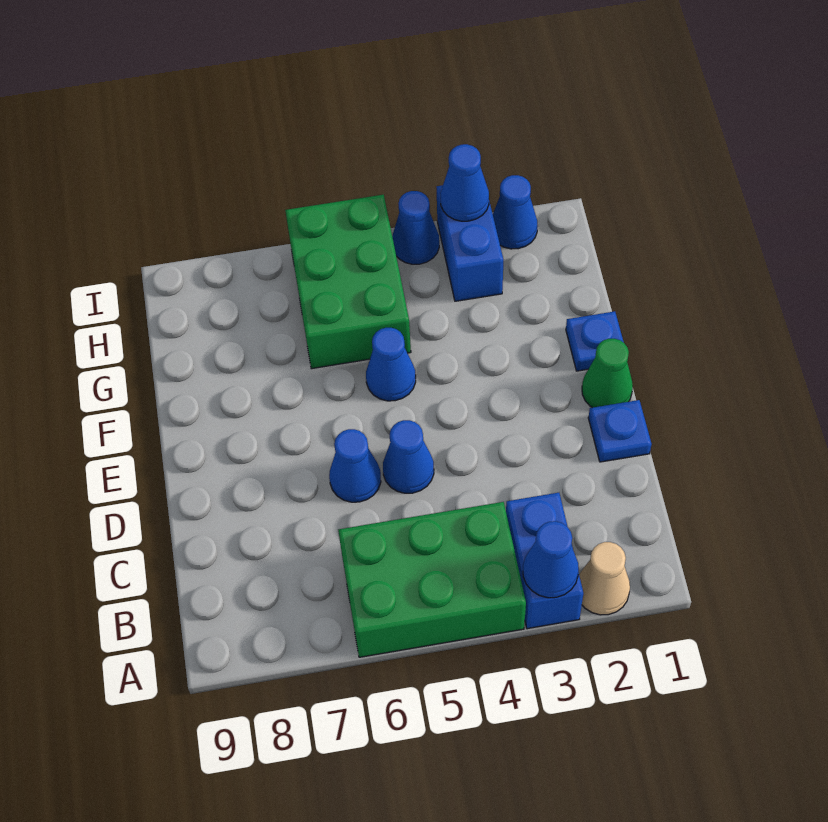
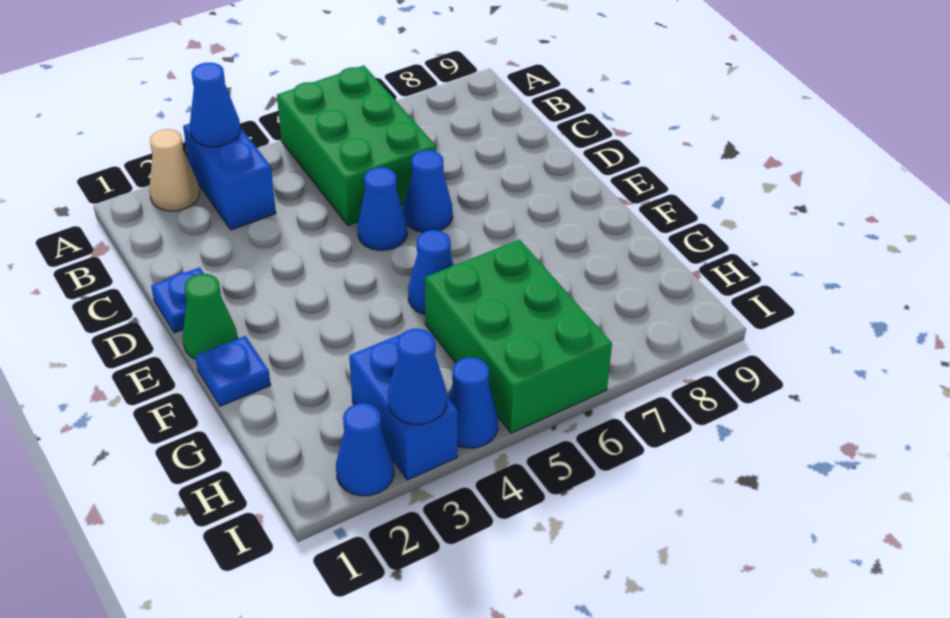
green 2x3 brick [338,502,526,657] -> green 2x3 brick turned to [277,65,436,225]

